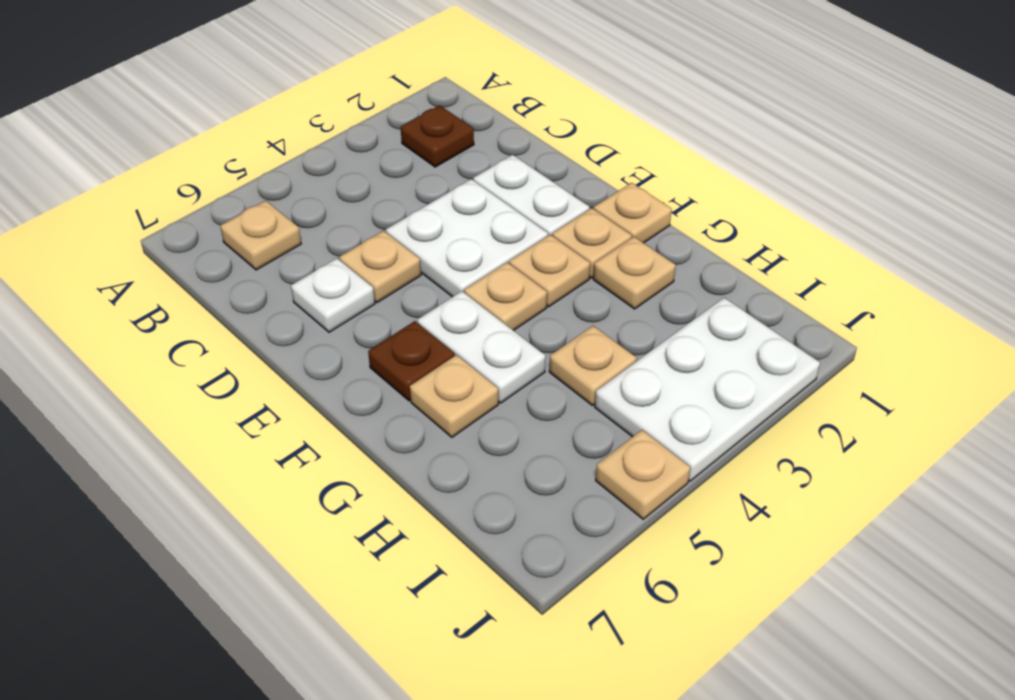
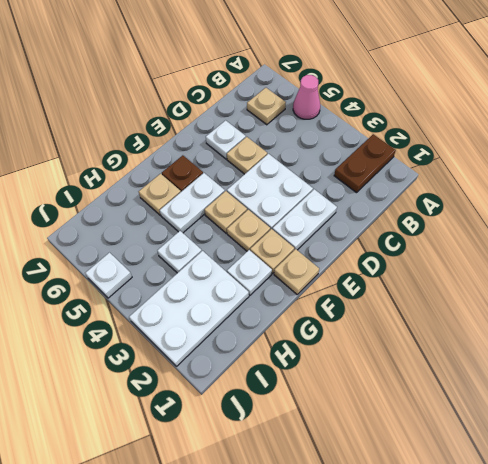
none -> pink 1x1 cone [293,75,320,119]
brown 1x1 plate [401,105,474,167] -> brown 1x2 plate [334,134,396,193]
tan 1x1 plate [593,237,676,309] -> white 1x1 plate [227,250,272,295]
tan 1x1 plate [549,326,637,406] -> white 1x1 plate [157,231,202,273]
white 2x3 plate [595,298,820,481] -> white 2x3 plate turned to [129,251,249,366]
tan 1x1 plate [596,430,690,519] -> white 1x1 plate [86,253,132,298]

